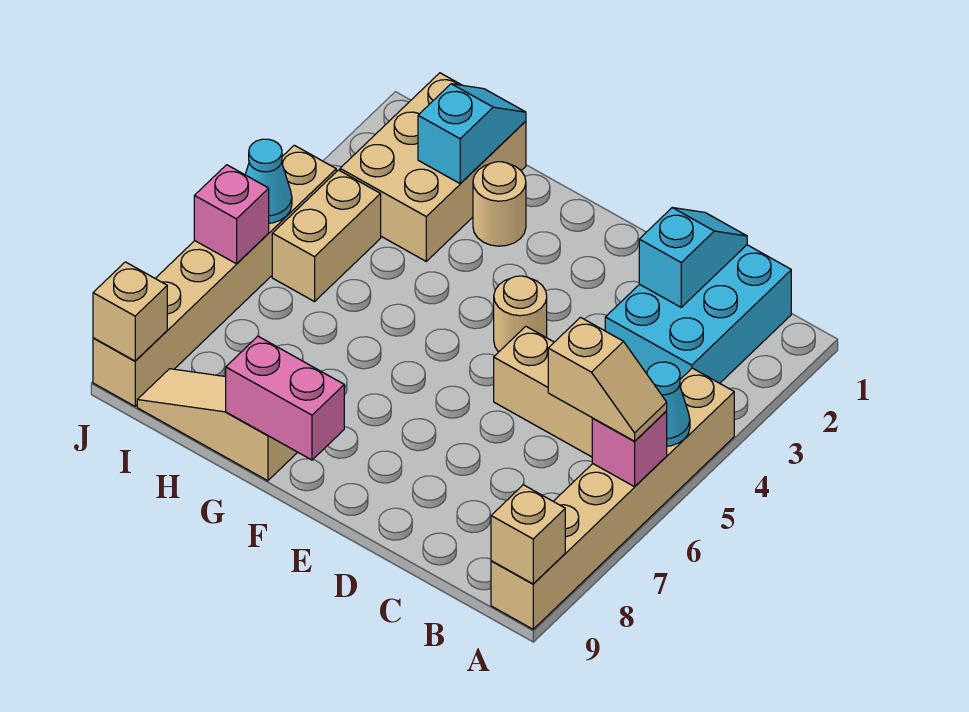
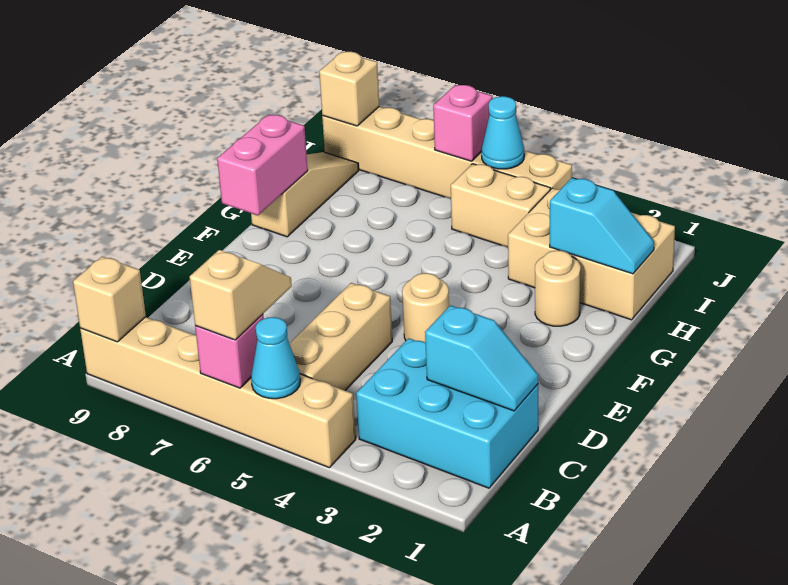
tan 1x2 slope [548,317,667,441] -> tan 1x2 slope turned to [190,250,292,340]

